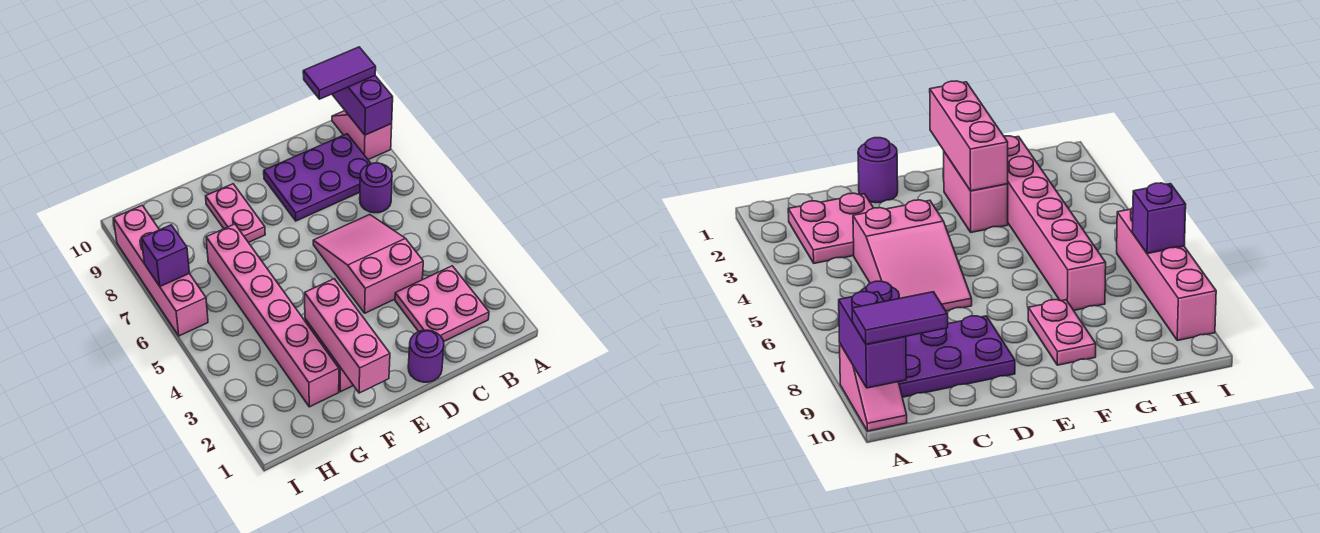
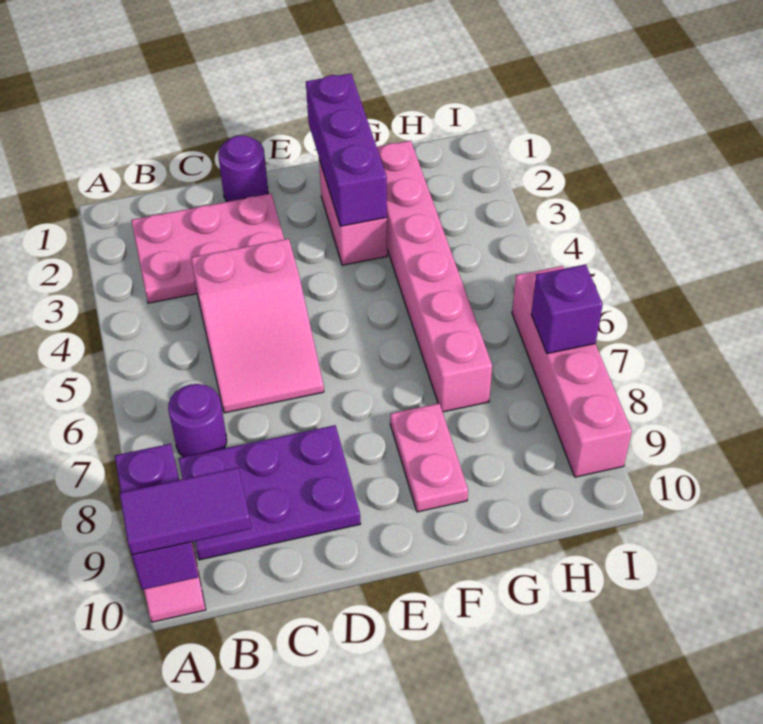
pink 2x2 plate [395,266,489,341] -> pink 2x3 plate [131,194,284,303]
pink 1x3 brick [305,279,390,393] -> purple 1x3 brick [306,73,387,226]

